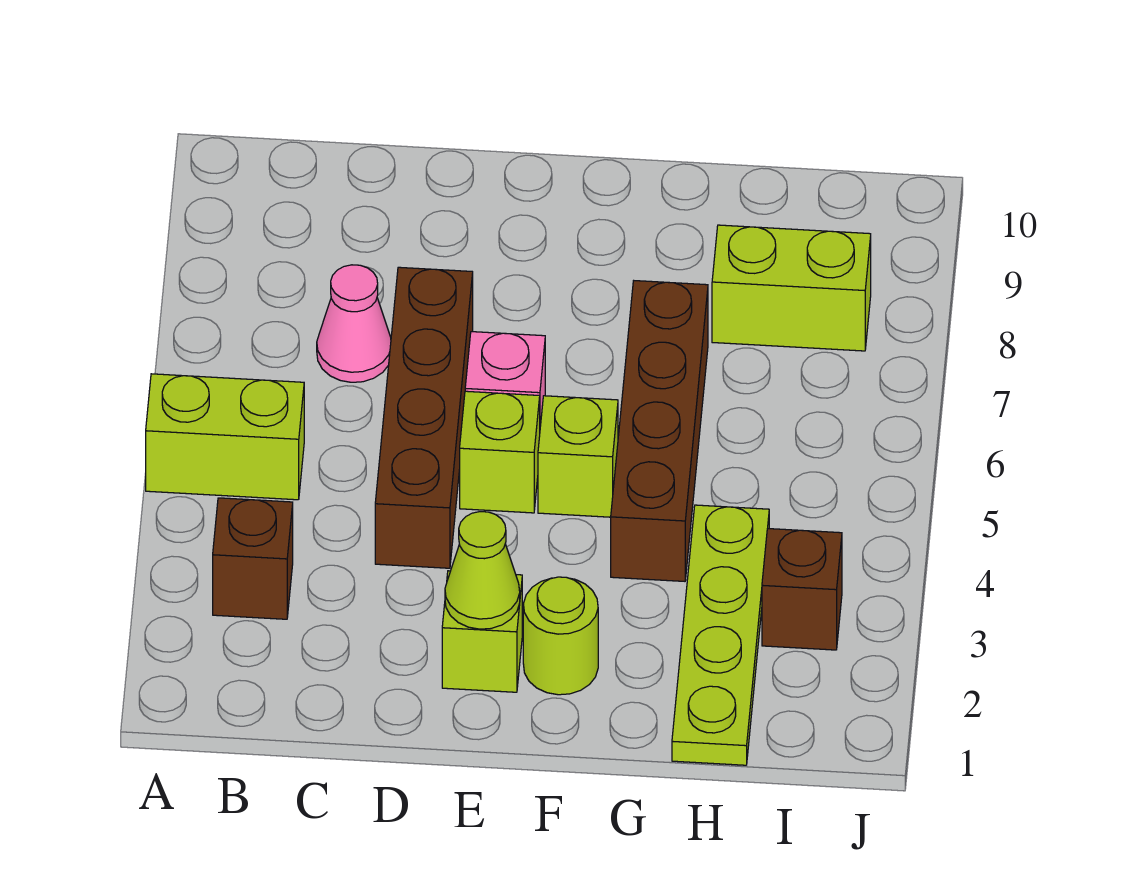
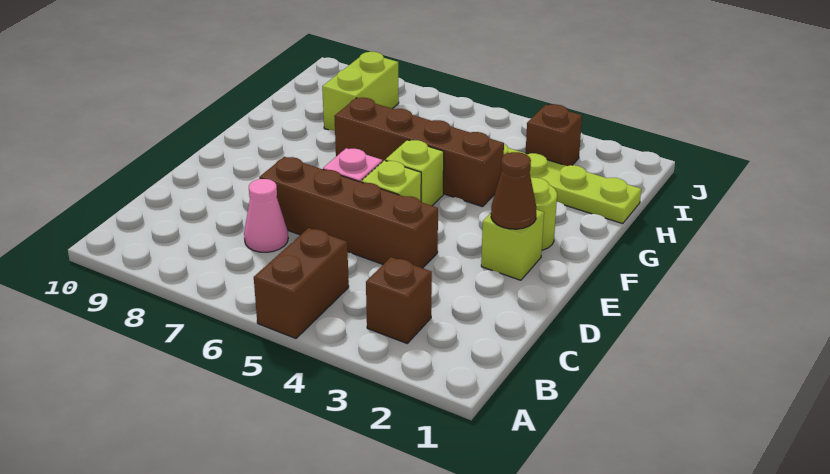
lime 1x2 brick [146,374,304,500] -> brown 1x2 brick [254,228,349,338]
lime 1x1 cone [445,512,520,629] -> brown 1x1 cone [491,152,536,229]

